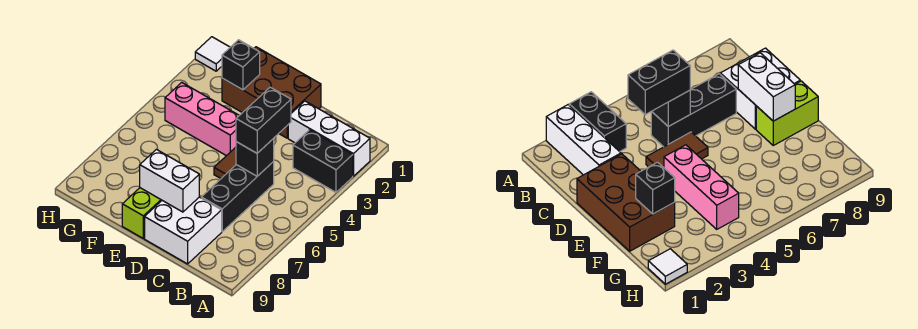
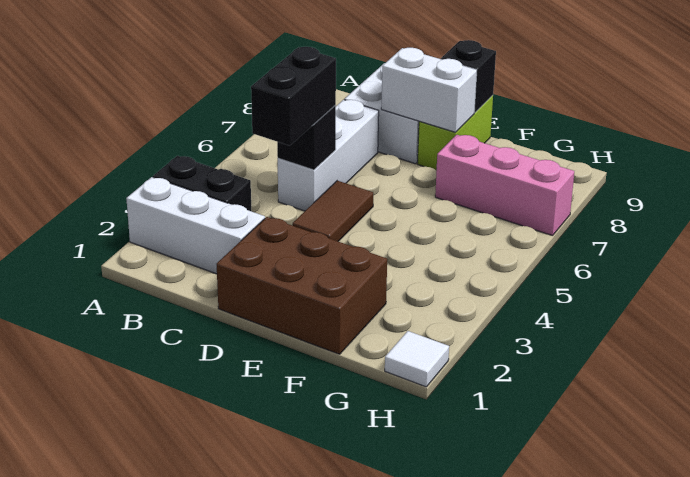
black 1x3 brick [201,162,274,231] -> white 1x3 brick [278,100,379,211]
pink 1x3 brick [165,83,239,156] -> pink 1x3 brick moved to [435,135,574,236]
black 1x1 brick [222,40,260,90] -> black 1x1 brick moved to [441,40,496,113]

